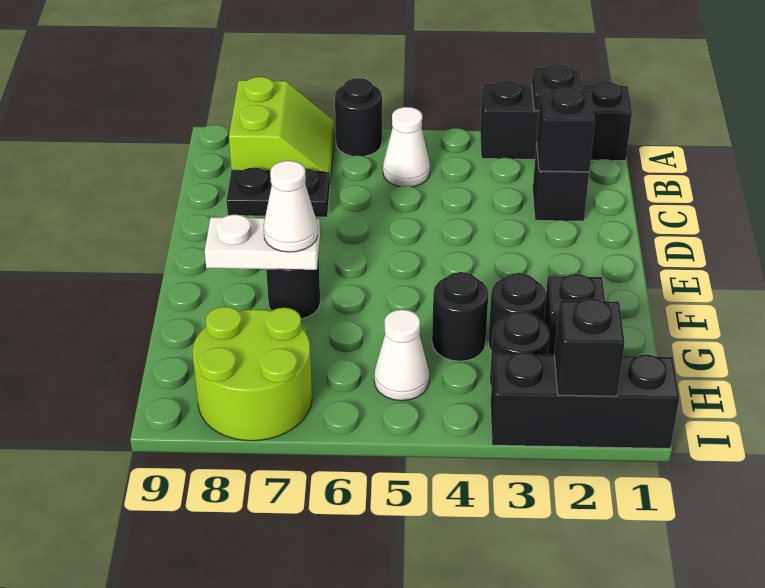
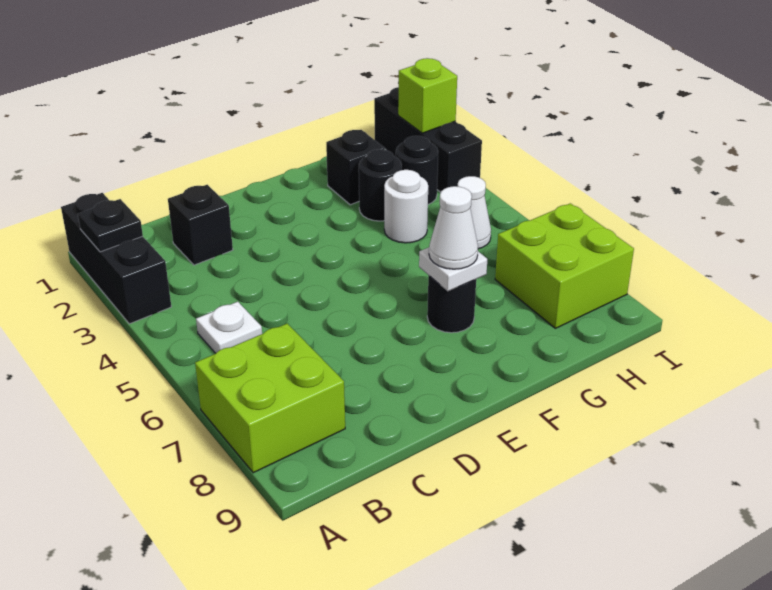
black 1x1 round brick [335,78,382,156] -> none
lime 2x2 slope [229,77,335,180] -> lime 2x2 brick [195,323,345,473]
white 1x1 cone [383,107,430,187] -> white 1x1 plate [196,302,262,353]
black 1x1 brick [537,87,595,172] -> none
black 1x2 plate [227,168,330,217] -> none
white 1x2 plate [205,215,320,270] -> white 1x1 plate [419,247,487,291]
black 1x1 round brick [432,272,488,361] -> white 1x1 round brick [384,170,428,243]
lime 2x2 round brick [193,307,312,441] -> lime 2x2 brick [495,203,634,328]
black 1x1 brick [554,299,625,396] -> lime 1x1 brick [398,58,457,133]

